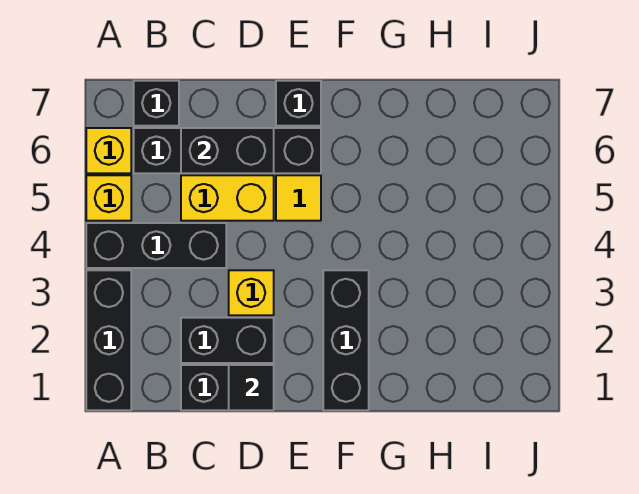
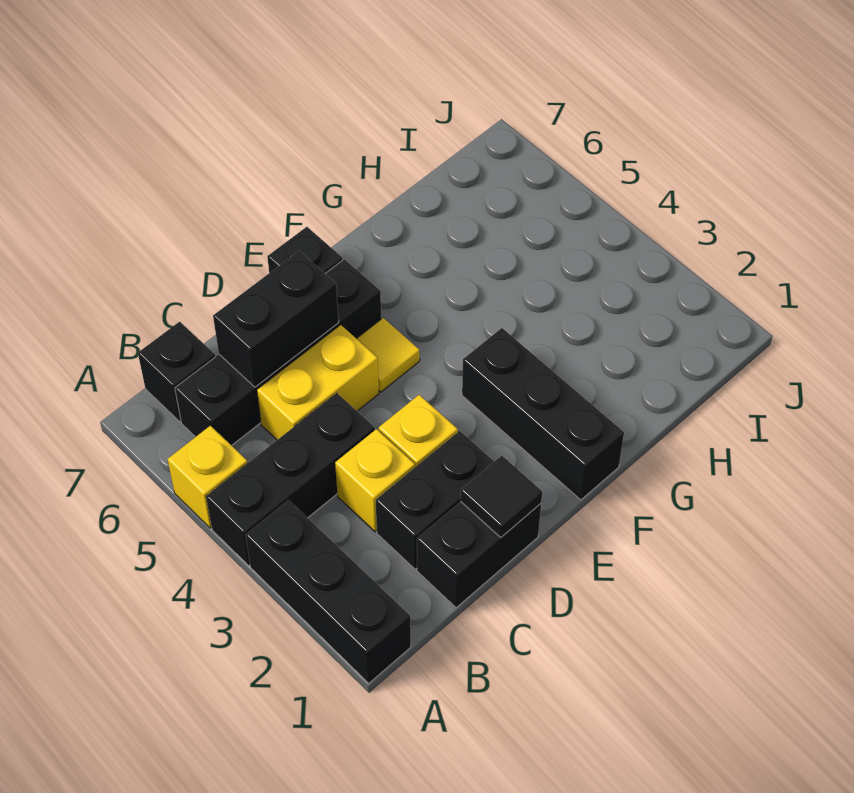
yellow 1x1 brick [86,128,131,173] -> yellow 1x1 brick moved to [335,429,415,532]

